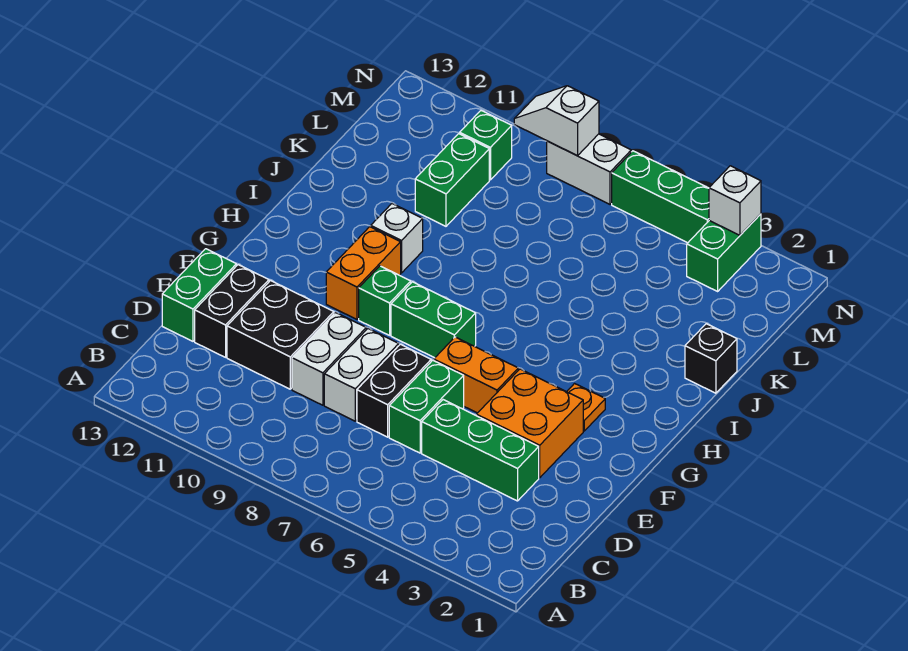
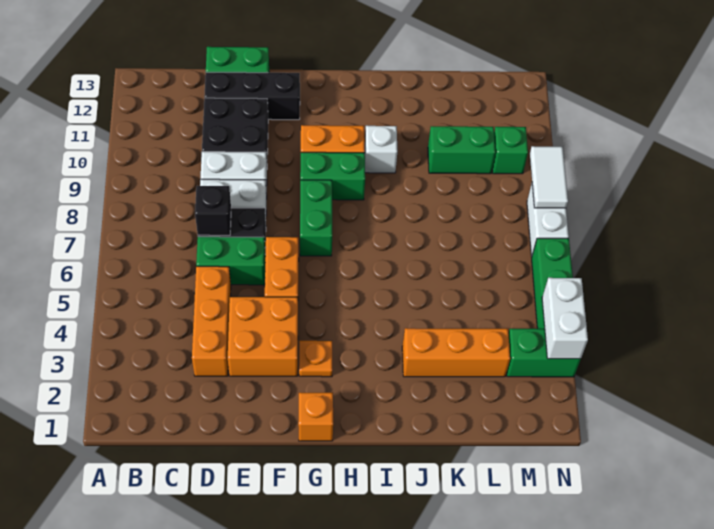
green 1x3 brick [422,400,539,501] -> orange 1x3 brick [192,266,231,376]
black 1x2 brick [195,265,269,357] -> black 1x3 brick [204,72,300,120]
none -> orange 1x1 brick [298,393,333,441]
green 1x1 brick [359,266,411,335] -> green 1x2 brick [300,152,365,200]
black 1x1 brick [685,324,737,393] -> black 1x1 brick moved to [195,186,231,235]
none -> orange 1x3 brick [402,328,510,377]
white 1x1 brick [709,166,761,235] -> white 1x2 brick [542,278,588,359]
white 1x2 slope [514,86,599,156] -> white 1x2 tile [530,146,568,208]

